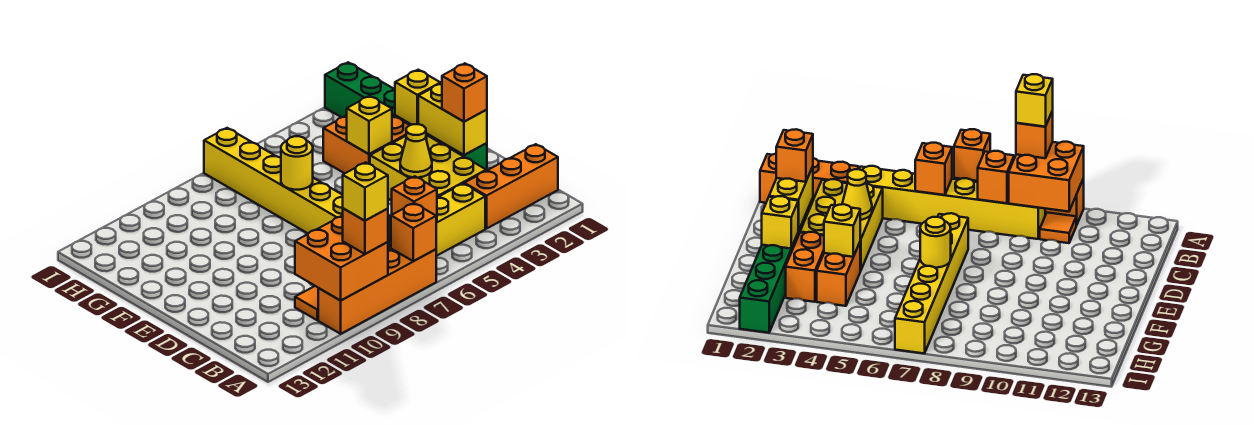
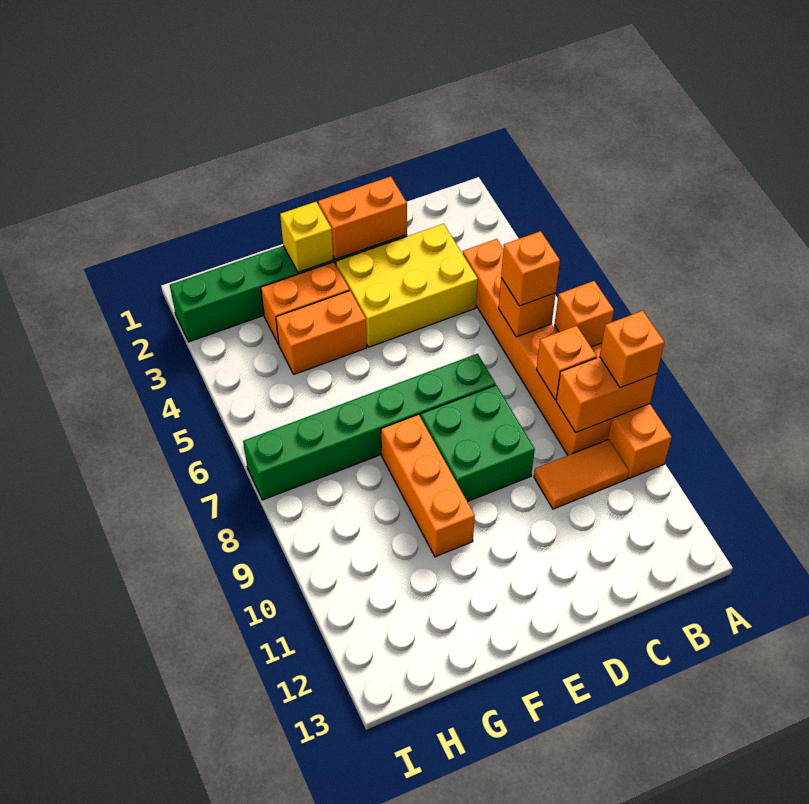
orange 2x2 brick [295,216,388,301] -> orange 1x2 brick [556,357,657,432]
yellow 1x1 brick [343,162,388,221] -> none
orange 1x3 brick [464,144,558,229] -> orange 1x3 brick moved to [381,414,475,557]
yellow 1x6 brick [388,184,485,256] -> orange 1x6 brick [463,239,612,455]
orange 1x1 tile [295,286,318,320] -> orange 1x2 tile [534,439,629,509]
yellow 1x2 brick [418,83,487,155] -> orange 1x2 brick [318,177,407,259]
orange 1x1 brick [442,63,487,122] -> orange 1x1 brick moved to [501,231,560,306]
yellow 1x1 cone [400,124,432,178] -> none
yellow 1x6 brick [204,128,343,233] -> green 1x6 brick [243,354,495,500]
none -> green 2x2 brick [421,385,535,502]
yellow 1x1 brick [347,96,392,154] -> none
yellow 1x1 round brick [281,136,313,190] -> none

